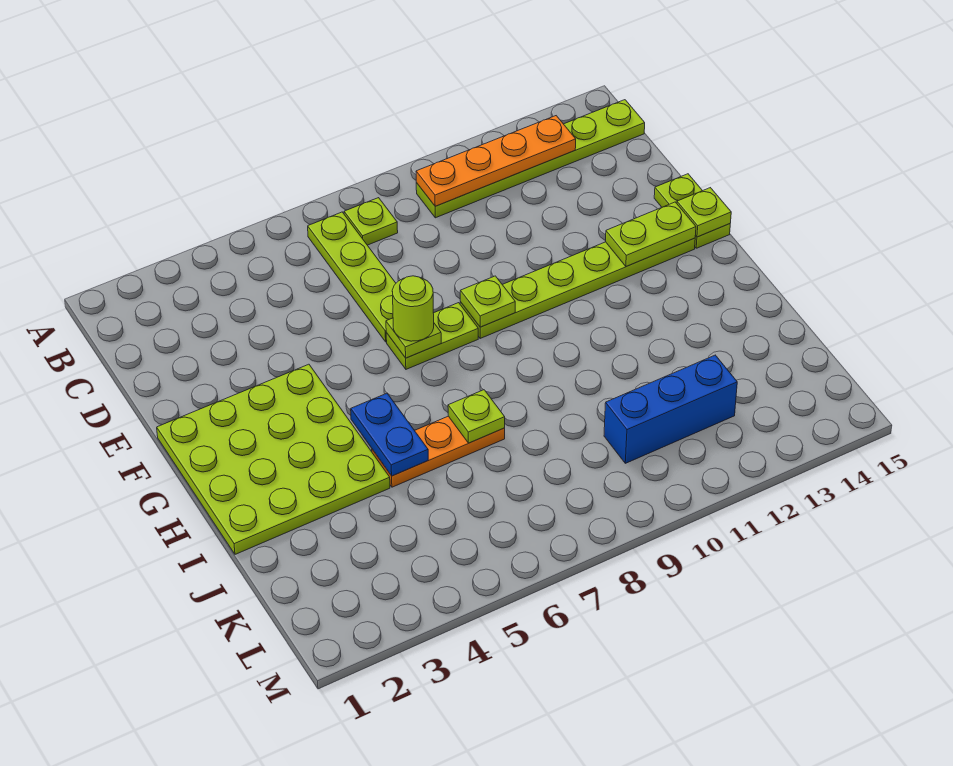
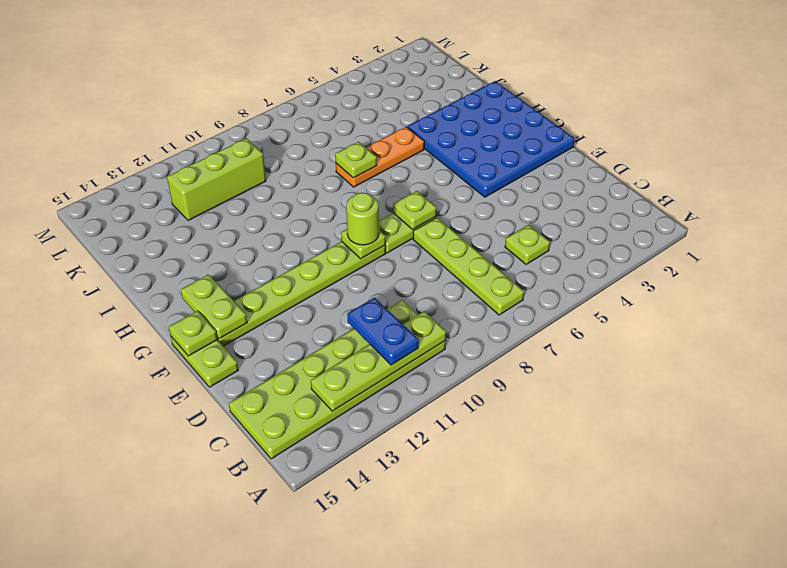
lime 1x1 plate [344,198,398,245] -> lime 1x1 plate moved to [505,225,550,264]
lime 1x6 plate [416,100,645,218] -> lime 2x6 plate [229,300,446,459]
orange 1x4 plate [416,116,576,206] -> lime 1x4 plate [311,311,446,411]
lime 4x4 plate [157,364,390,554] -> blue 4x4 plate [407,81,575,197]
lime 1x1 round brick [392,276,434,341] -> lime 1x1 round brick moved to [346,193,379,245]
lime 1x2 plate [606,202,696,267] -> lime 1x2 plate turned to [181,274,247,339]
blue 1x2 plate [351,393,428,476] -> blue 1x2 plate moved to [347,298,419,365]
blue 1x3 brick [604,355,737,463] -> lime 1x3 brick [167,138,266,221]

